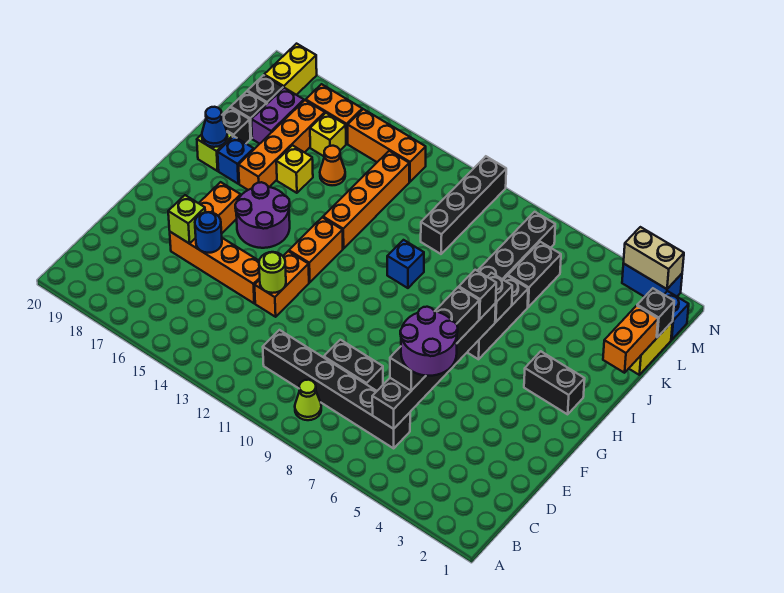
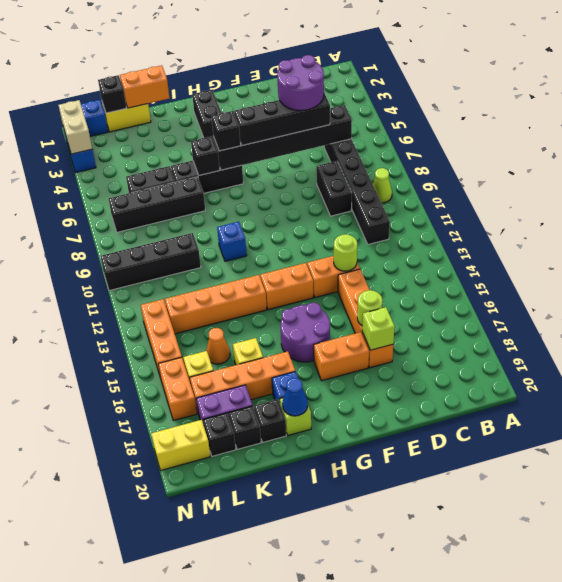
blue 1x1 round brick [195,212,222,253] -> lime 1x1 round brick [357,290,382,325]

